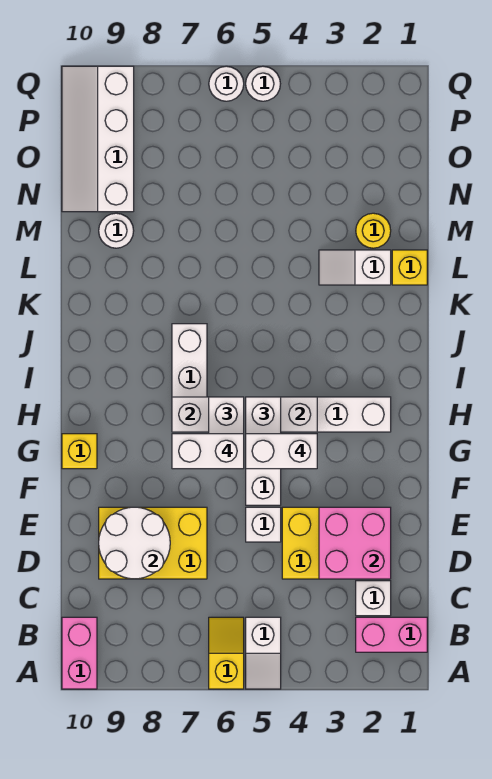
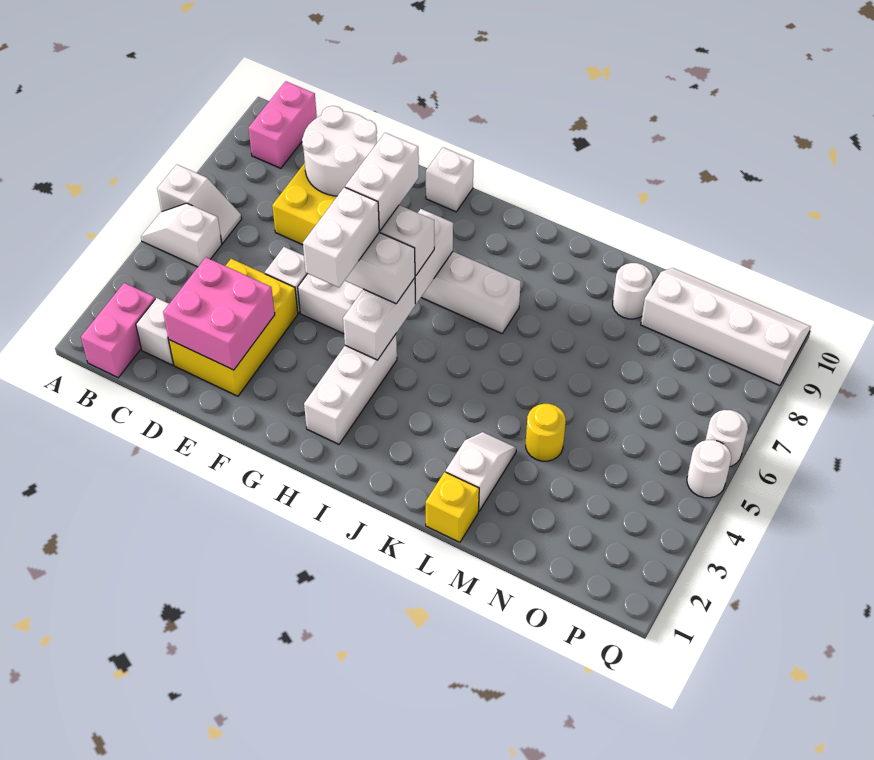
yellow 1x2 slope [209,617,244,689] -> white 1x2 slope [157,165,242,243]
pink 1x2 brick [62,617,97,689] -> pink 1x2 brick turned to [248,81,317,168]
yellow 1x1 brick [62,434,97,469] -> white 1x1 brick [426,148,474,212]
yellow 1x1 round brick [356,213,391,248] -> yellow 1x1 round brick moved to [526,404,566,461]

